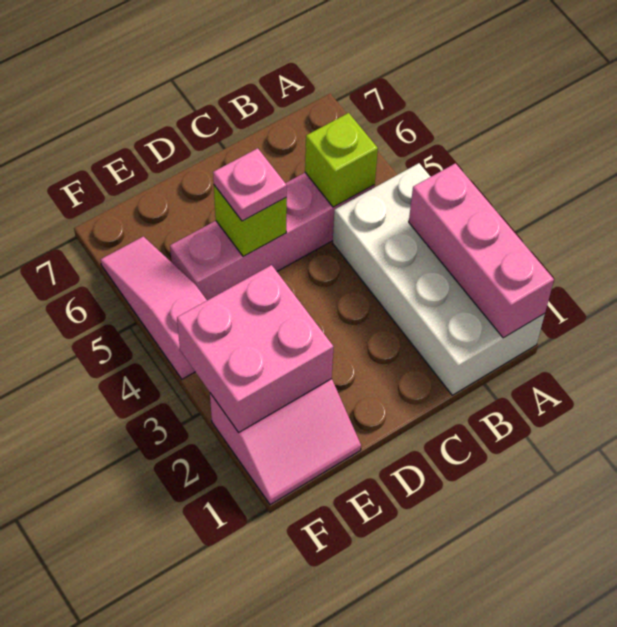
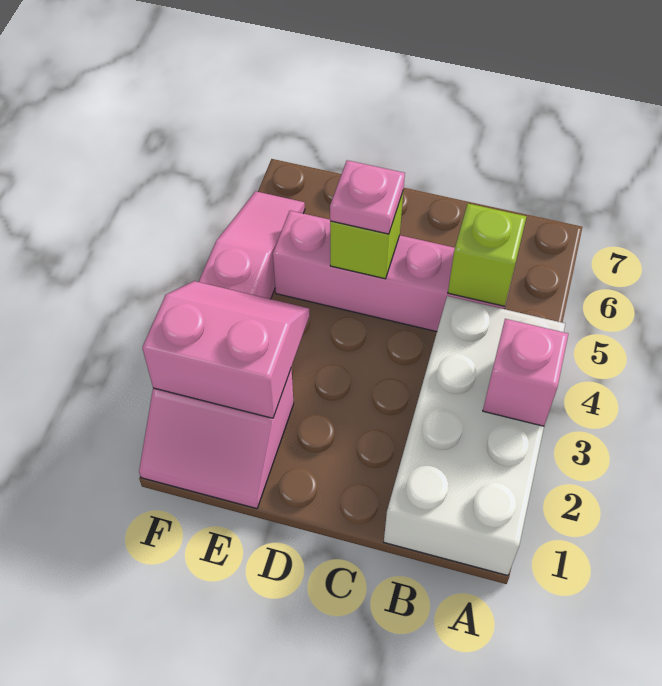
pink 1x3 brick [409,163,554,338] -> pink 1x1 brick [483,319,568,426]
pink 2x2 brick [177,265,334,432] -> pink 2x2 slope [142,281,310,418]

